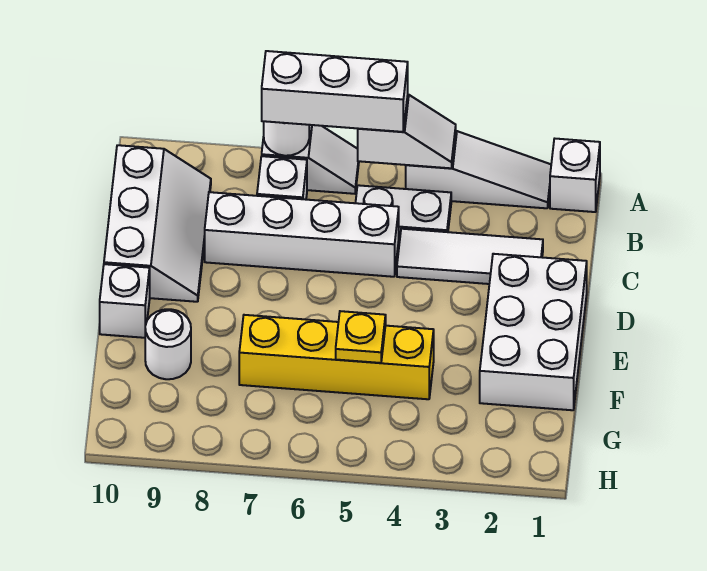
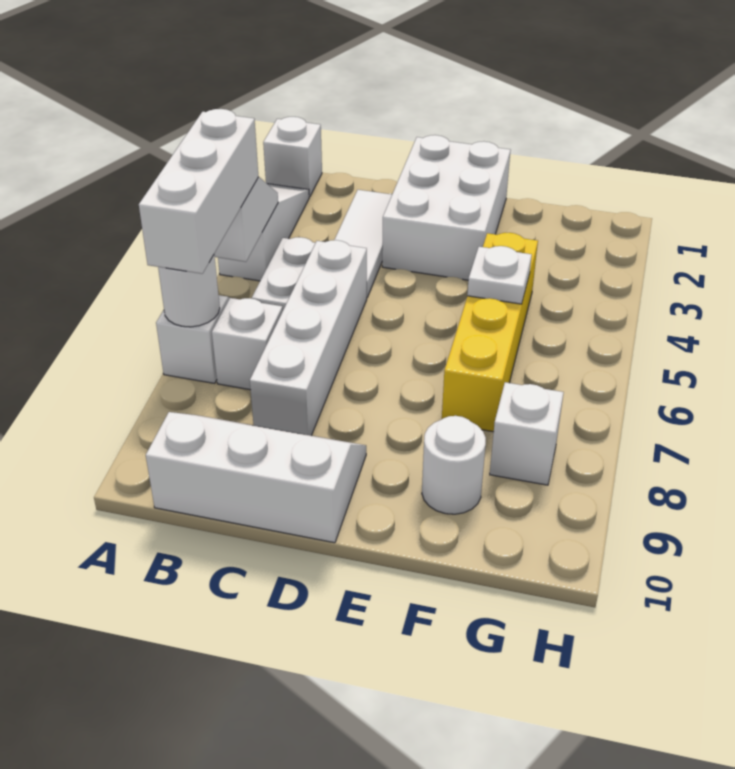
white 2x3 brick [480,254,587,410] -> white 2x3 brick turned to [382,135,510,280]
white 1x1 brick [100,264,150,338] -> white 1x1 brick moved to [490,382,564,485]
yellow 1x1 plate [336,311,386,363] -> white 1x1 plate [467,246,532,304]

